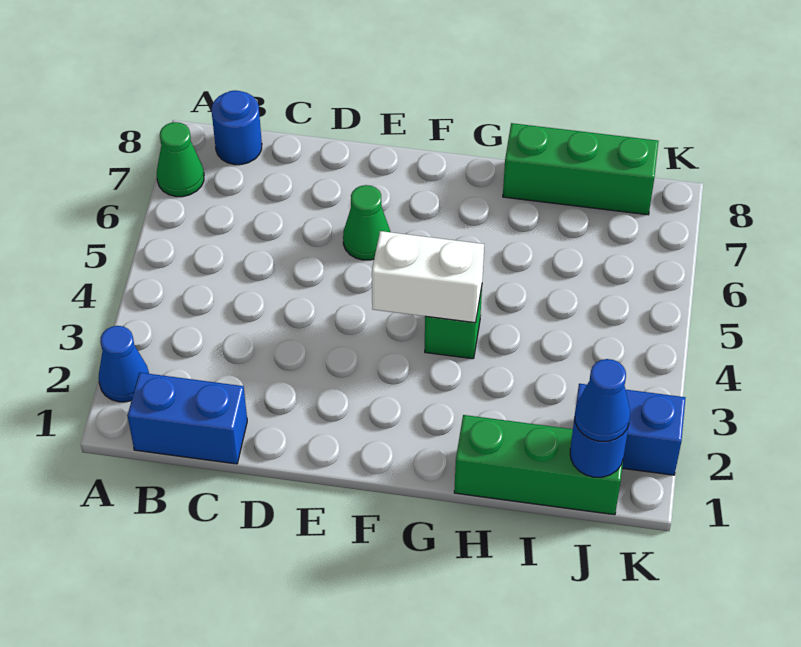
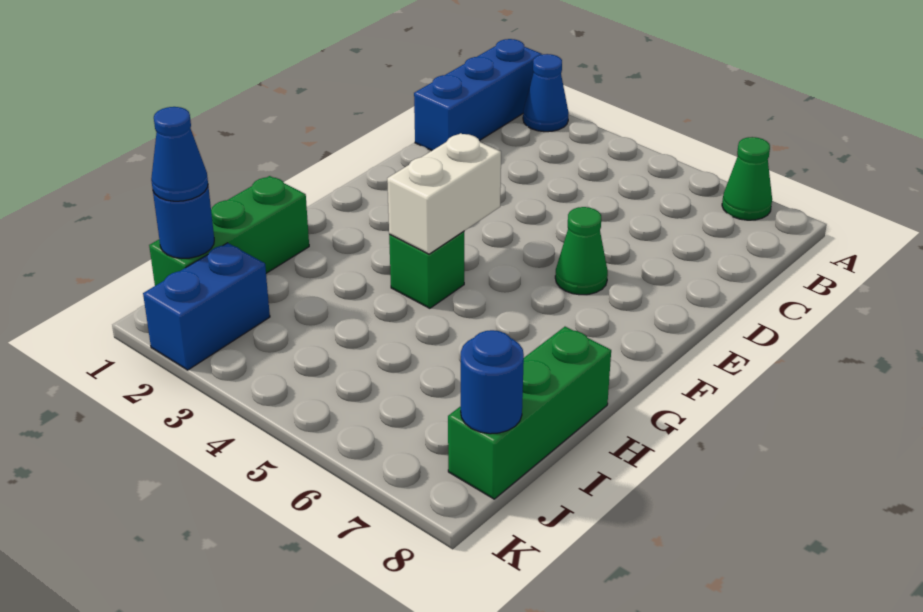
blue 1x2 brick [128,373,247,464] -> blue 1x3 brick [414,39,542,151]
blue 1x1 round brick [212,90,262,165] -> blue 1x1 round brick moved to [461,330,524,434]

